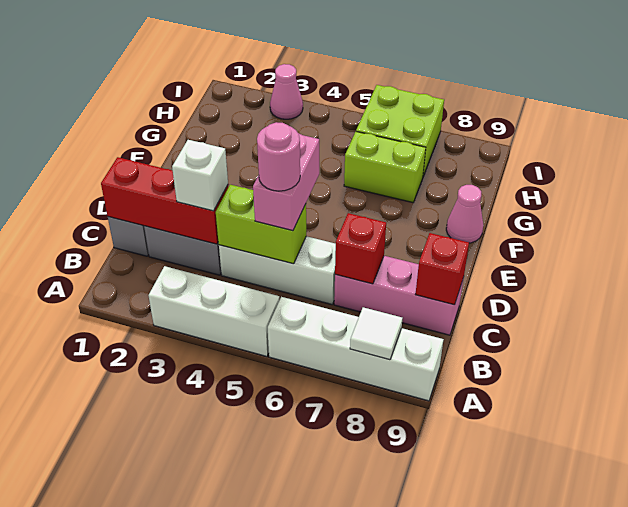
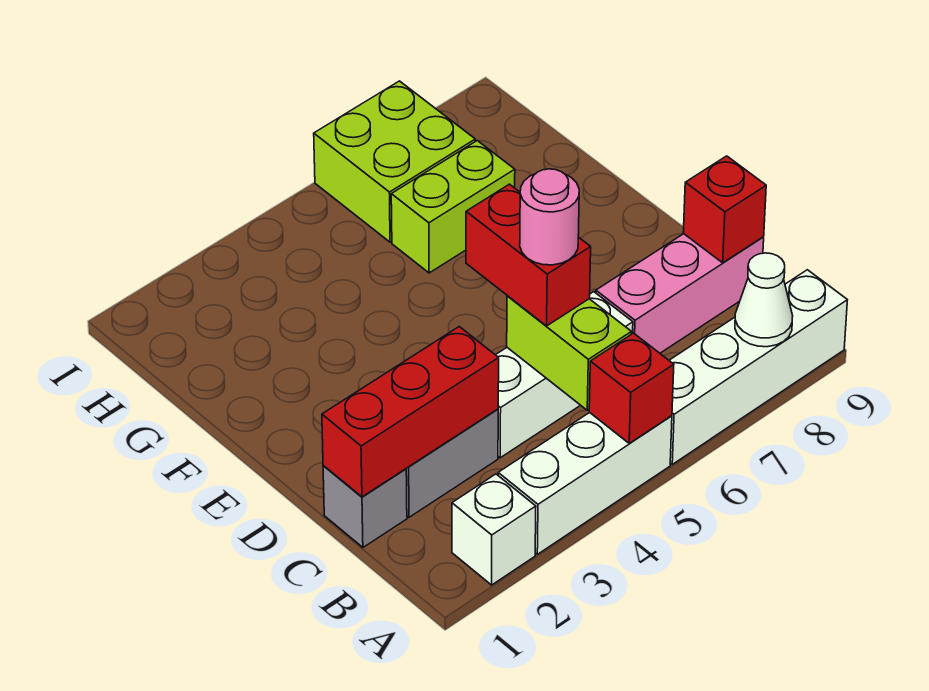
white 1x1 tile [350,307,402,360] -> white 1x1 cone [735,253,793,347]
white 1x1 brick [172,140,228,211] -> white 1x1 brick moved to [452,474,536,585]
lime 1x2 brick [216,185,306,264] -> lime 1x2 brick turned to [507,296,631,410]
pink 1x2 brick [253,134,319,231] -> red 1x2 brick [466,184,591,326]
red 1x1 brick [335,213,386,284] -> red 1x1 brick moved to [589,333,674,443]
pink 1x1 cone [446,185,483,243] -> none
pink 1x1 cone [270,64,303,119] -> none

